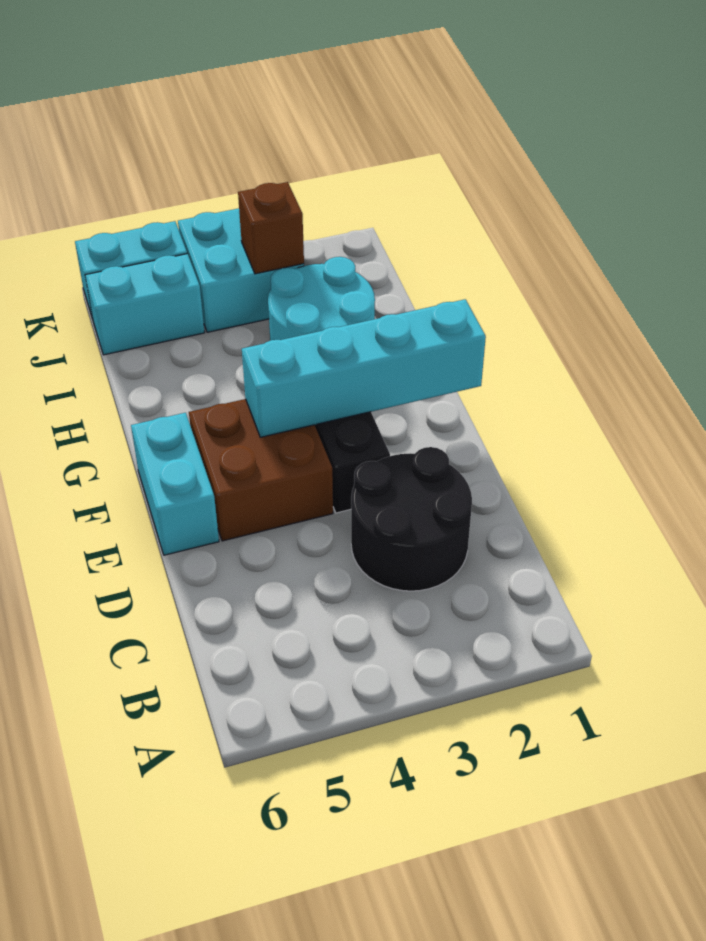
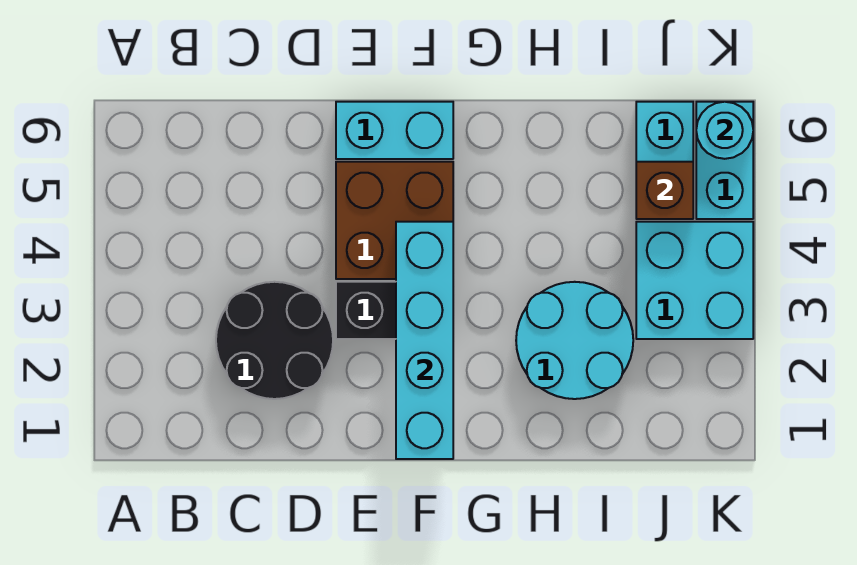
brown 1x1 brick [238,182,304,274] -> brown 1x1 brick moved to [636,162,693,219]
none -> cyan 1x1 round brick [696,102,753,159]

